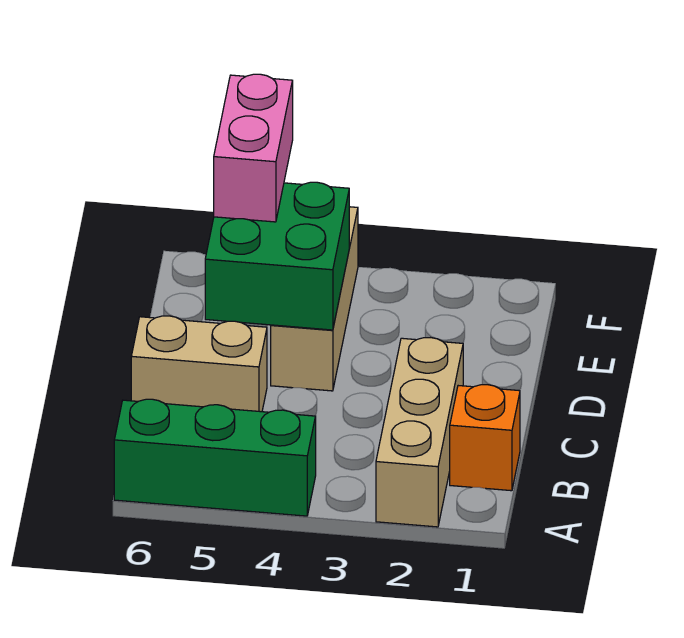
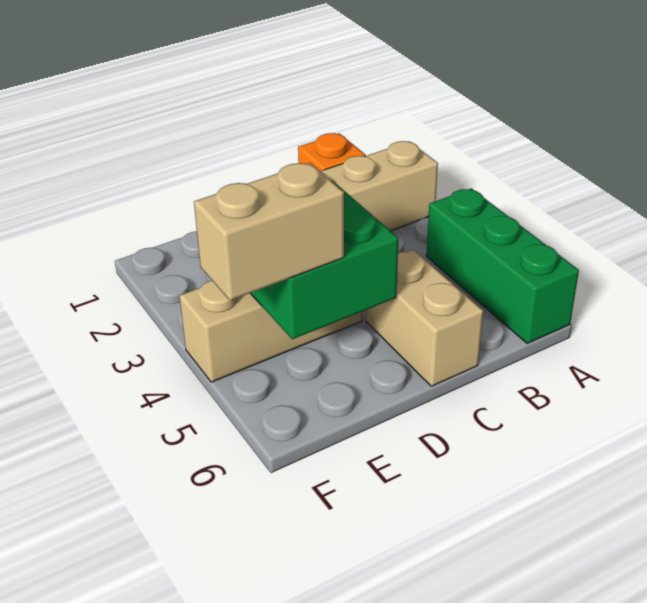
pink 1x2 brick [214,74,293,222] -> tan 1x2 brick [194,163,344,300]

